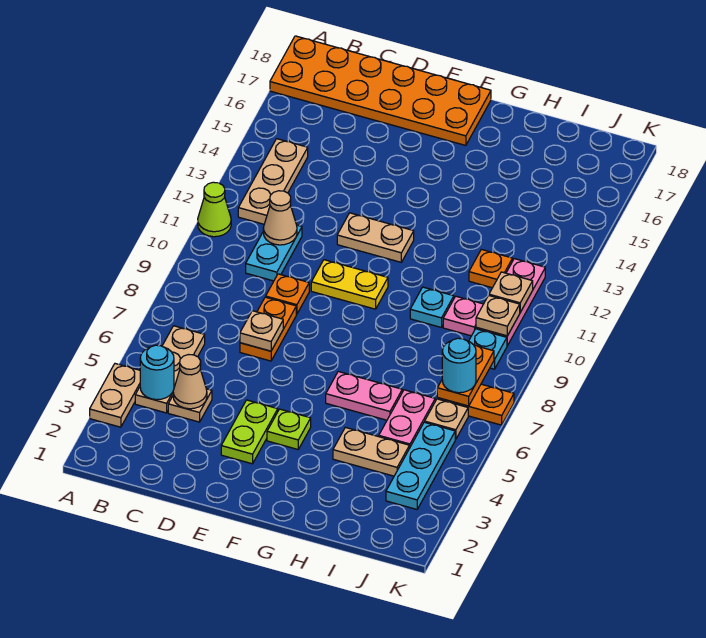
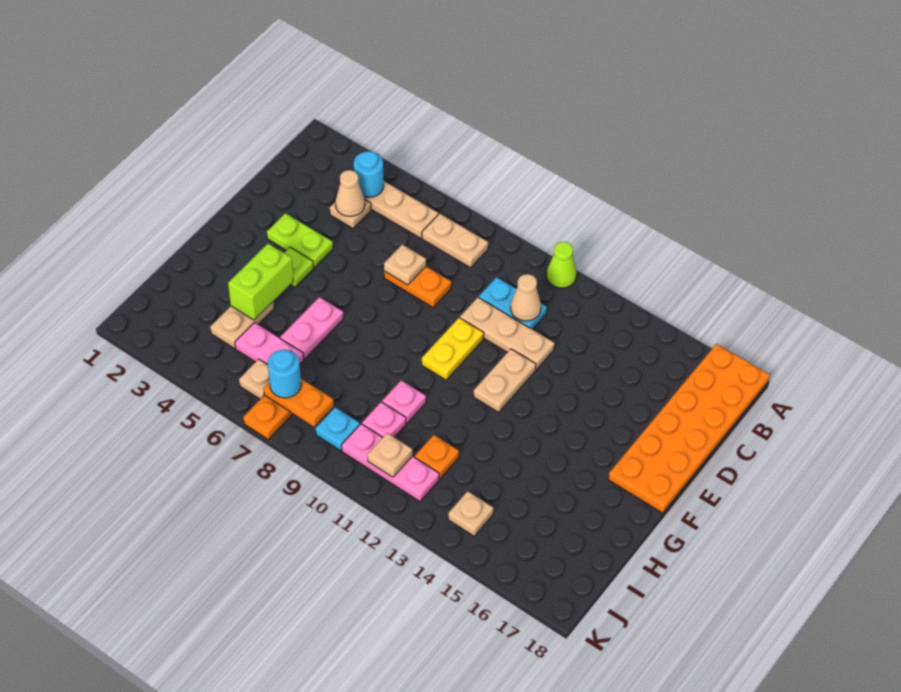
tan 1x2 plate [90,364,140,427] -> tan 1x2 plate moved to [422,214,488,268]
tan 1x3 plate [238,139,308,224] -> tan 1x3 plate moved to [460,297,555,370]
orange 1x1 plate [266,274,309,314] -> none
none -> lime 1x2 brick [228,244,293,320]
cyan 1x1 plate [410,287,454,328] -> pink 1x1 plate [382,381,426,423]
cyan 1x3 plate [386,422,455,509] -> none
tan 1x1 plate [476,295,520,336] -> tan 1x1 plate moved to [448,491,494,536]

